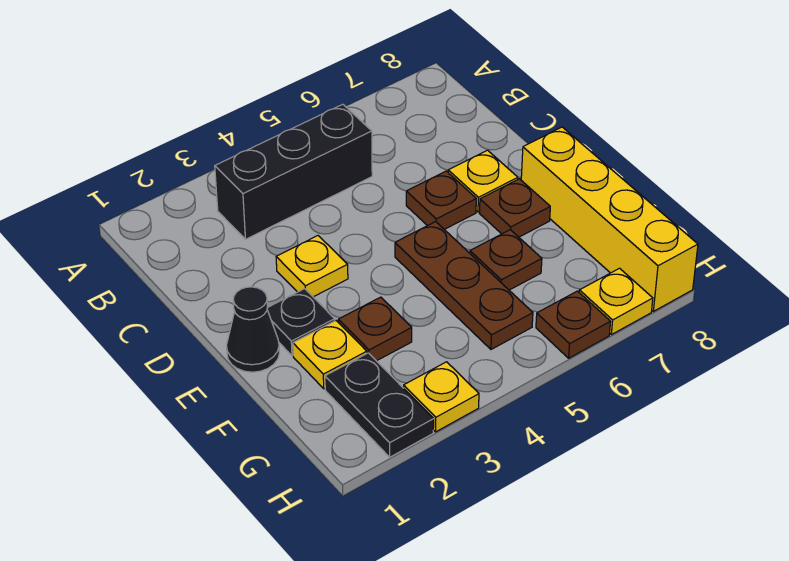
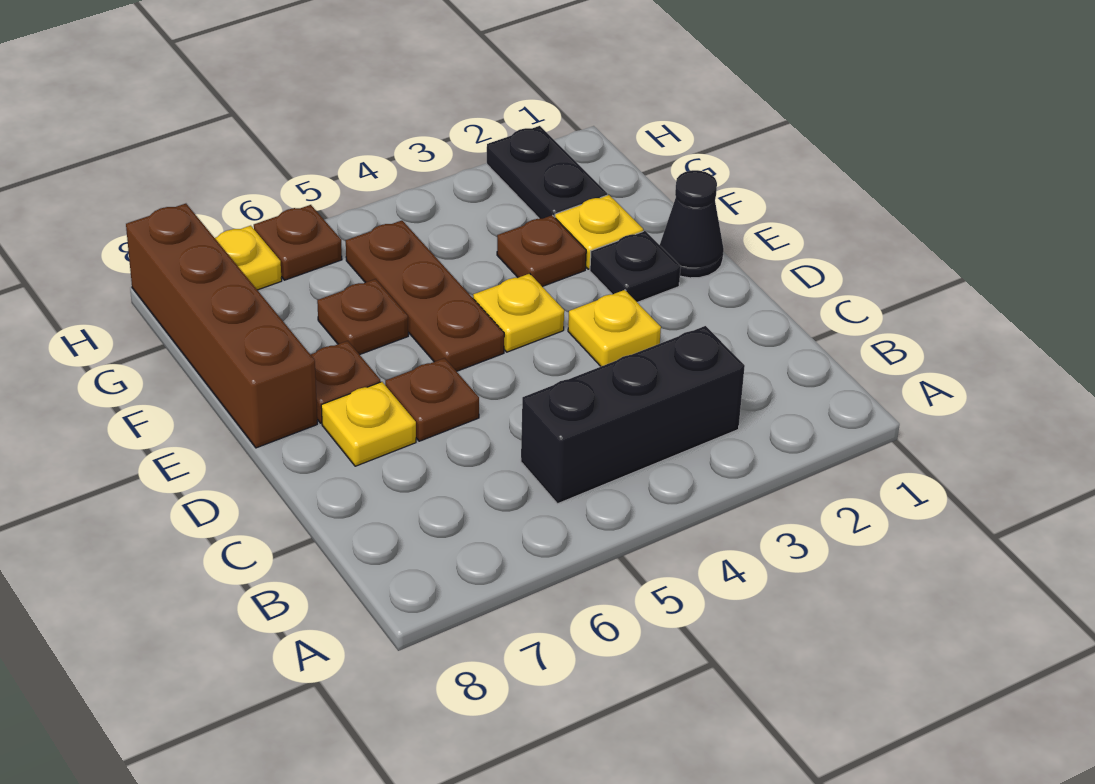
yellow 1x4 brick [521,127,698,311] -> brown 1x4 brick [126,204,317,448]
yellow 1x1 plate [404,362,479,432] -> yellow 1x1 plate moved to [473,274,564,352]

